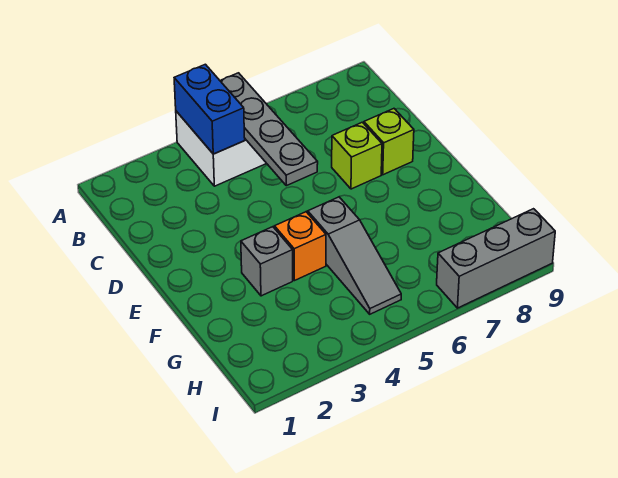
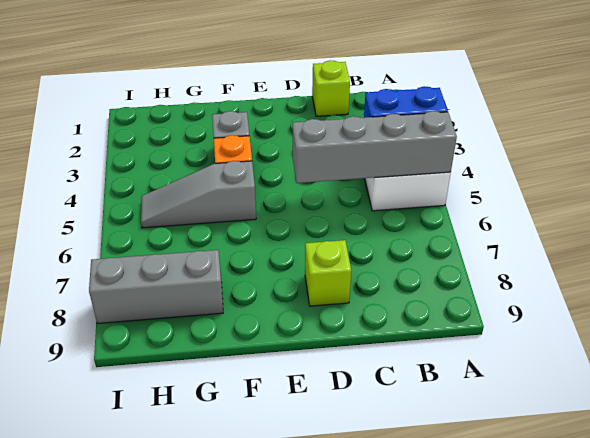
grey 1x4 plate [220,73,318,186] -> grey 1x4 brick [293,111,457,183]
lime 1x1 brick [332,122,382,189] -> lime 1x1 brick moved to [312,60,350,116]
grey 1x3 brick [437,209,555,308] -> grey 1x3 brick turned to [89,250,223,324]

